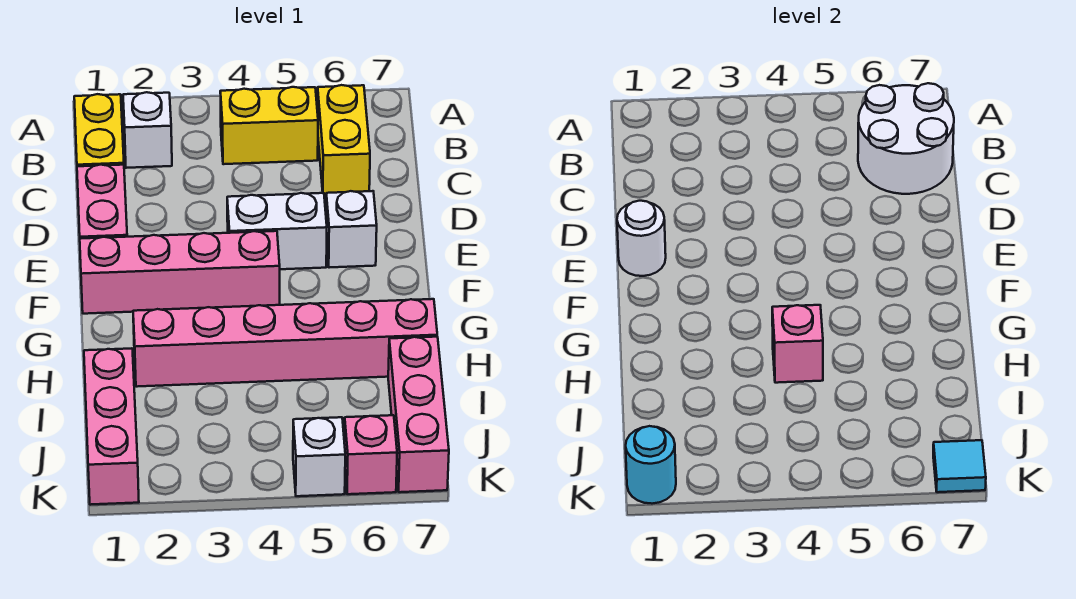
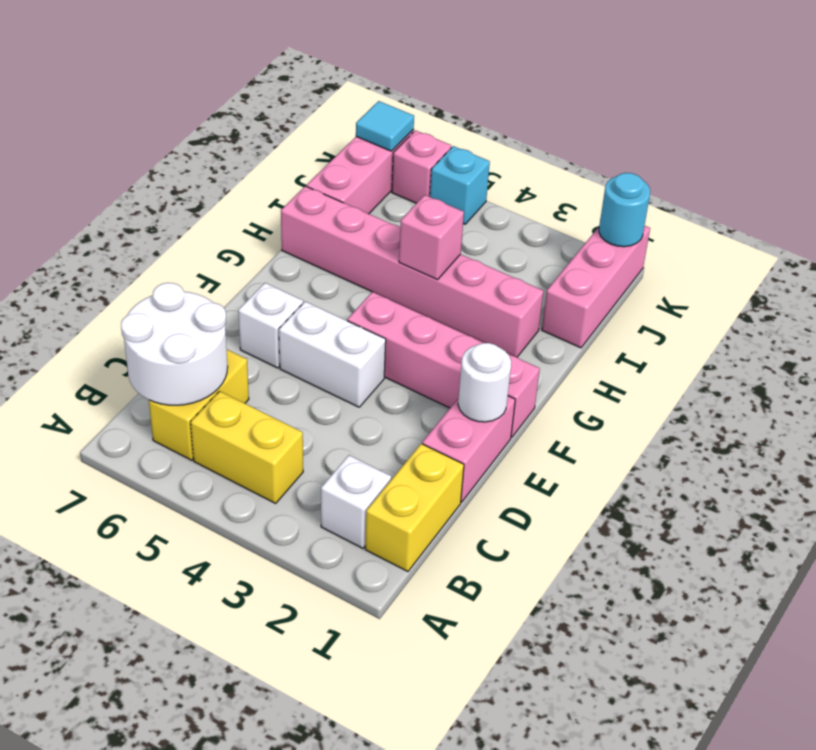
white 1x1 brick [293,417,345,496] -> cyan 1x1 brick [430,146,490,224]

